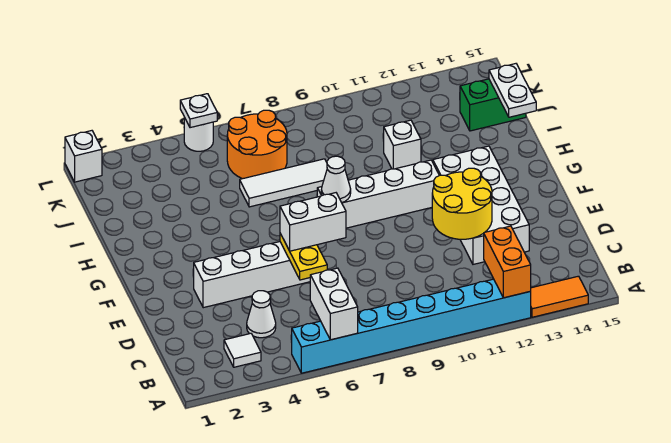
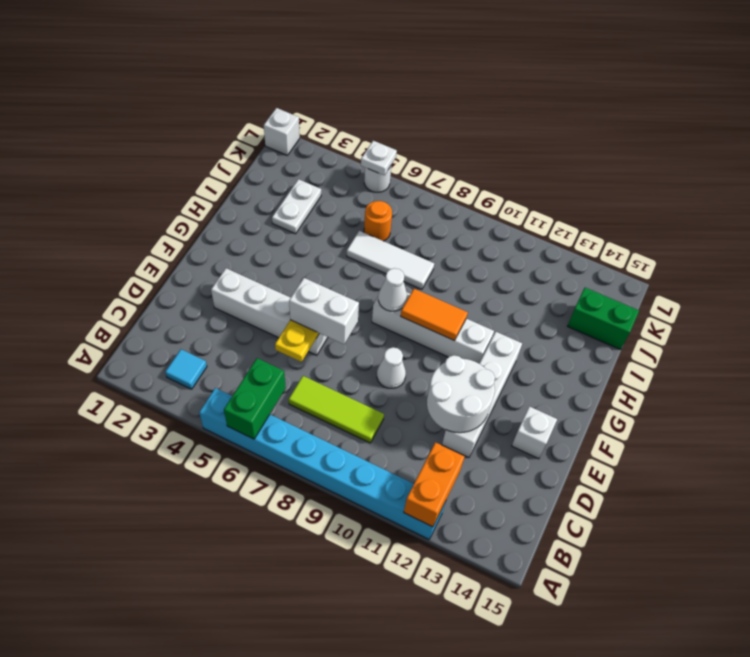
white 1x2 brick [310,268,358,340] -> green 1x2 brick [224,358,286,439]
orange 1x2 tile [530,276,588,317] -> orange 1x2 tile moved to [401,289,468,341]
white 1x1 tile [224,333,261,367] -> cyan 1x1 tile [165,349,207,389]
white 1x1 cone [247,291,276,338] -> white 1x1 cone moved to [377,347,406,388]
none -> lime 1x3 tile [289,376,384,443]
yellow 2x2 round brick [432,168,492,239] -> white 2x2 round brick [427,355,495,433]
white 2x4 brick [433,146,529,264] -> white 1x4 brick [442,332,522,458]
white 1x1 brick [384,120,421,169] -> white 1x1 brick moved to [512,406,557,459]
white 1x2 plate [489,64,536,117] -> white 1x2 plate moved to [272,179,321,234]
orange 2x2 round brick [227,110,287,179] -> orange 1x1 round brick [364,201,392,241]

